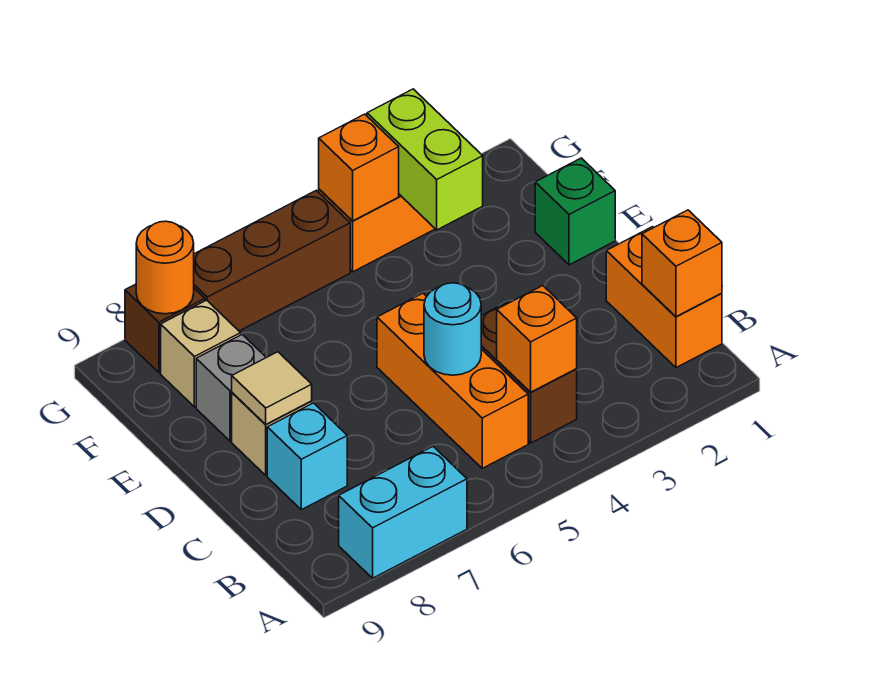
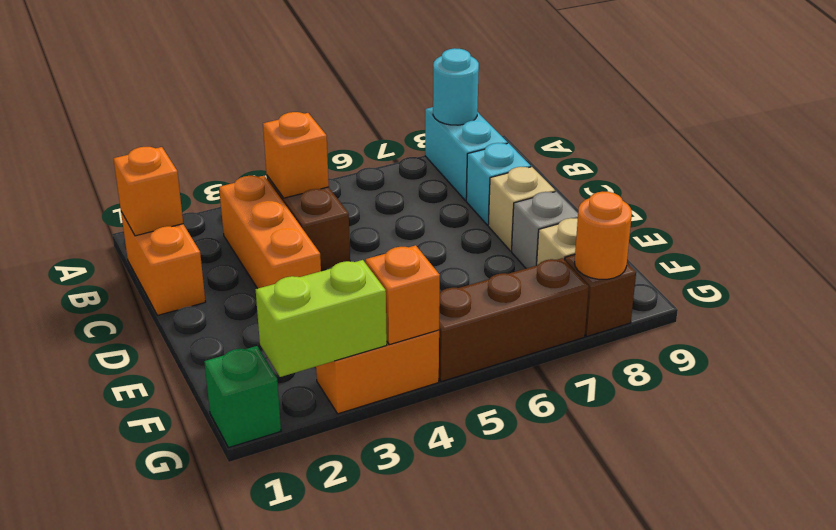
cyan 1x2 brick [339,447,467,578] -> cyan 1x2 brick turned to [425,107,508,201]
orange 1x3 brick [377,293,528,468] -> orange 1x3 brick moved to [219,176,321,289]
cyan 1x1 round brick [424,283,481,375] -> cyan 1x1 round brick moved to [433,48,479,125]
tan 1x1 tile [232,352,312,425] -> none
green 1x1 brick [535,158,615,265] -> green 1x1 brick moved to [204,346,281,448]
lime 1x2 brick [367,89,483,230] -> lime 1x2 brick turned to [256,260,387,377]

